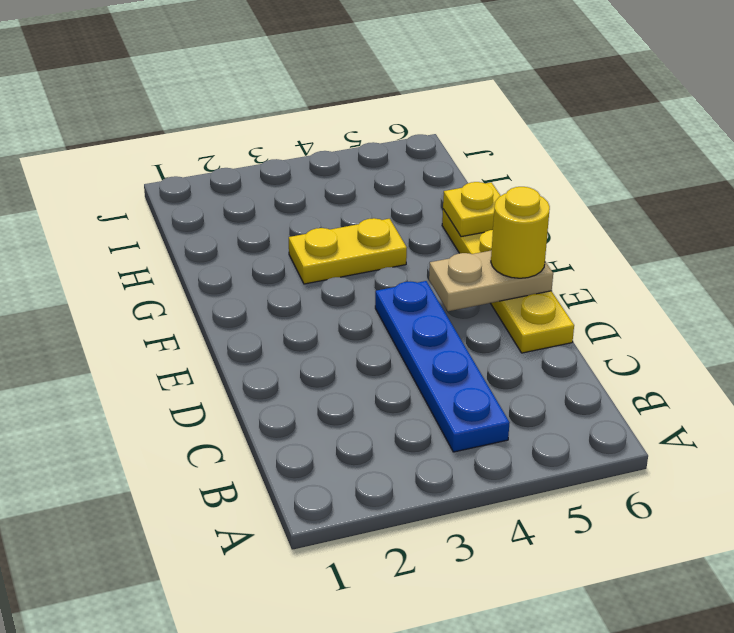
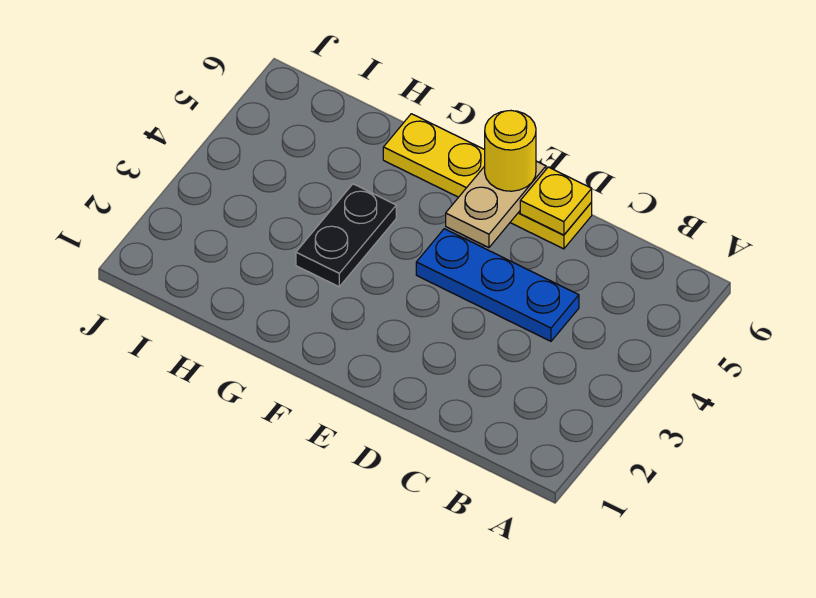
blue 1x4 plate [375,281,510,452] -> blue 1x3 plate [416,229,579,341]
yellow 1x2 plate [289,218,407,284] -> black 1x2 plate [296,184,396,287]
yellow 1x1 plate [443,182,501,237] -> yellow 1x1 plate moved to [520,167,592,235]

